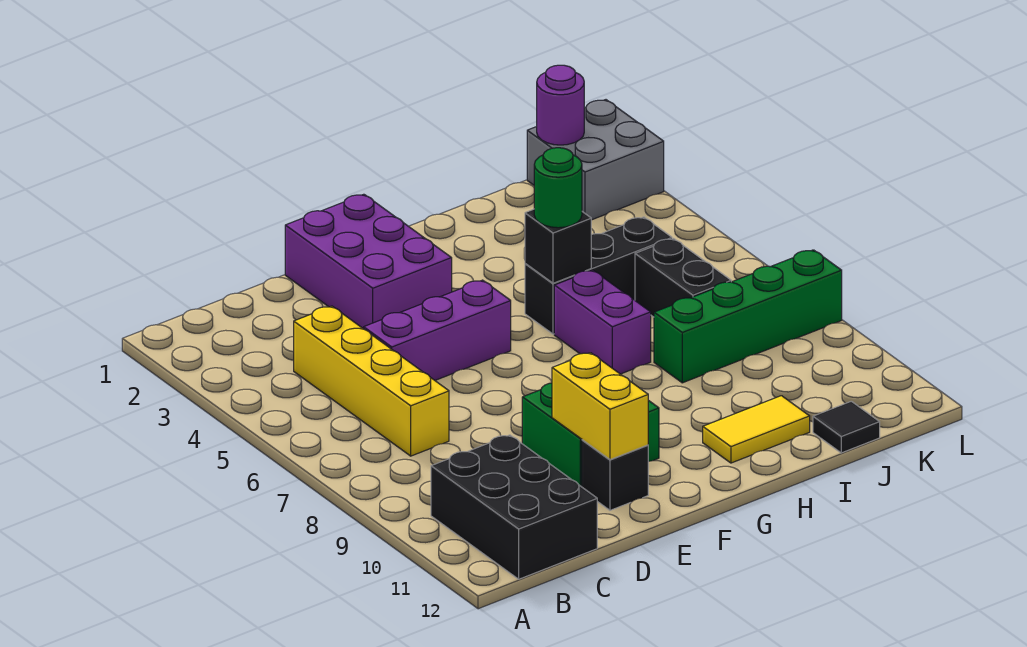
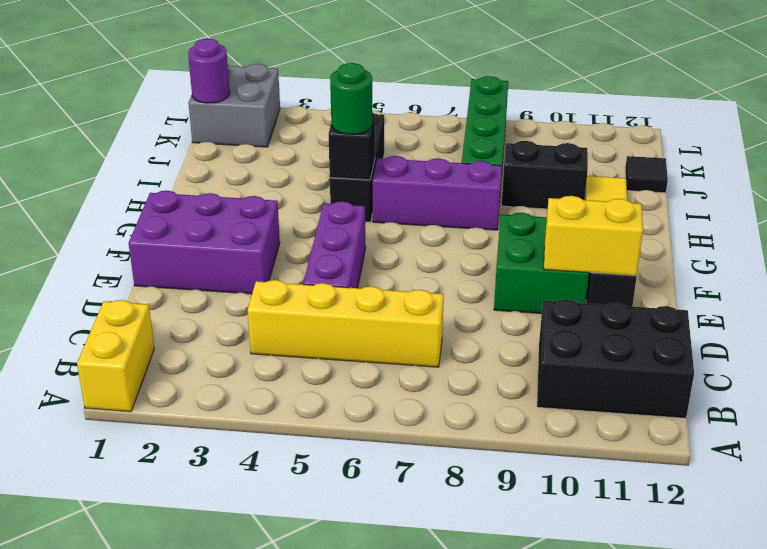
none -> yellow 1x2 brick [77,300,154,412]
purple 1x2 brick [554,270,651,374] -> purple 1x3 brick [373,156,502,230]
black 1x2 brick [635,239,731,317] -> black 1x2 brick moved to [502,141,588,209]

